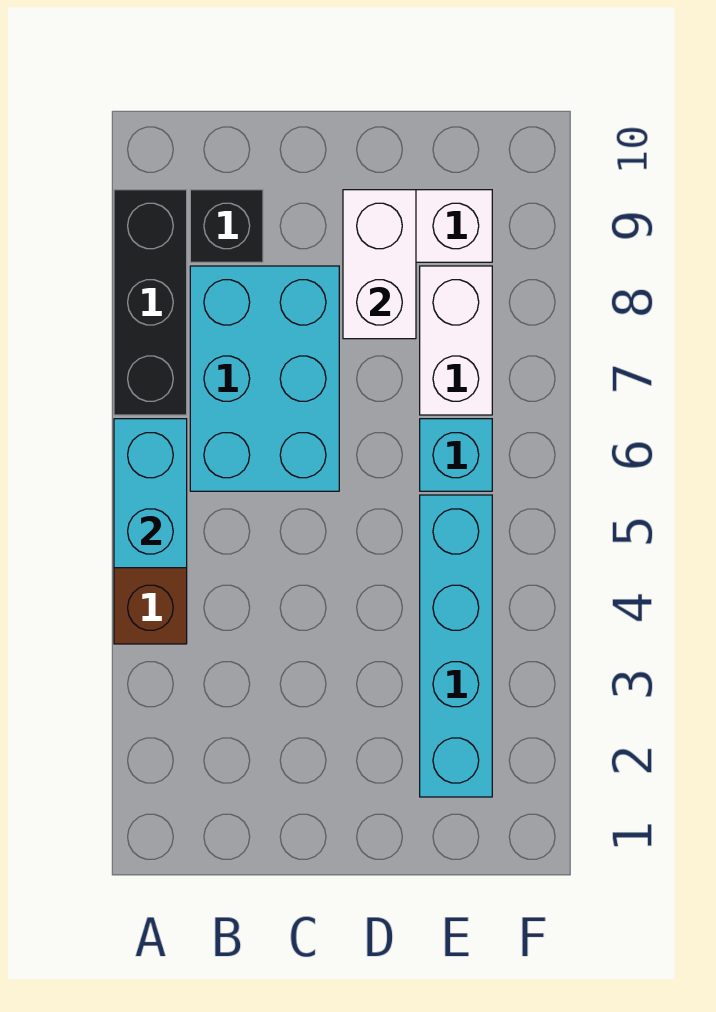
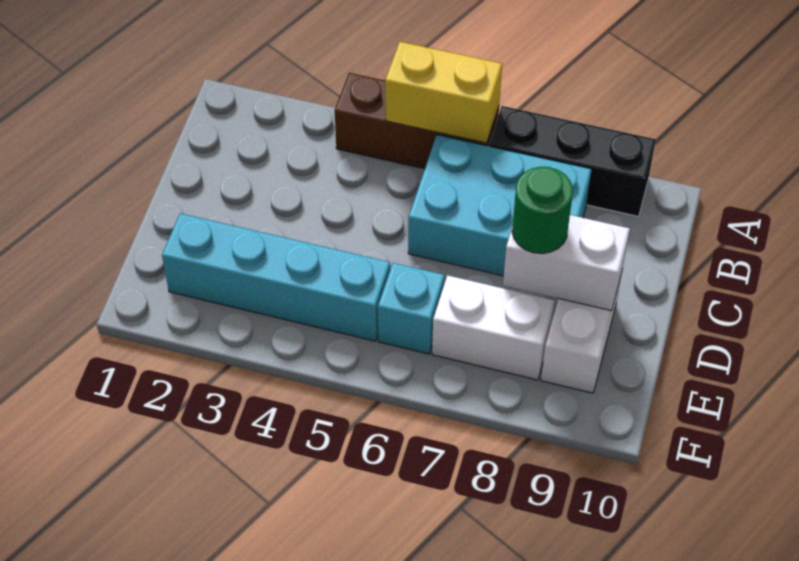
cyan 1x2 brick [114,419,187,568] -> yellow 1x2 brick [385,42,502,143]
black 1x1 brick [190,190,263,262] -> none
none -> green 1x1 round brick [512,167,573,254]

